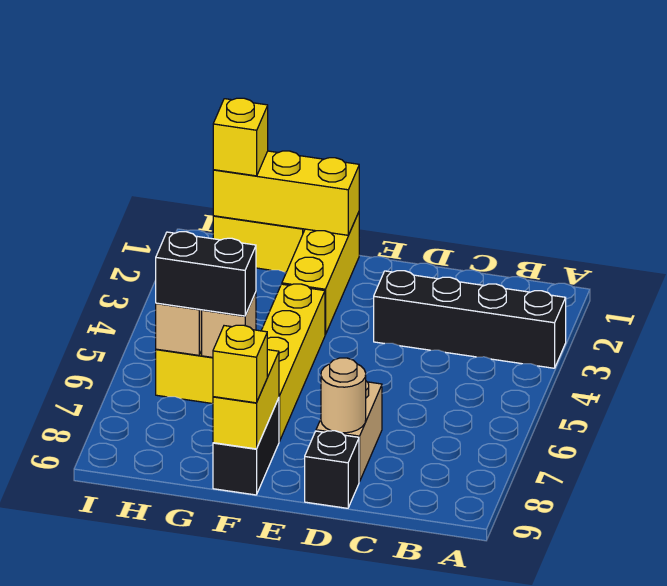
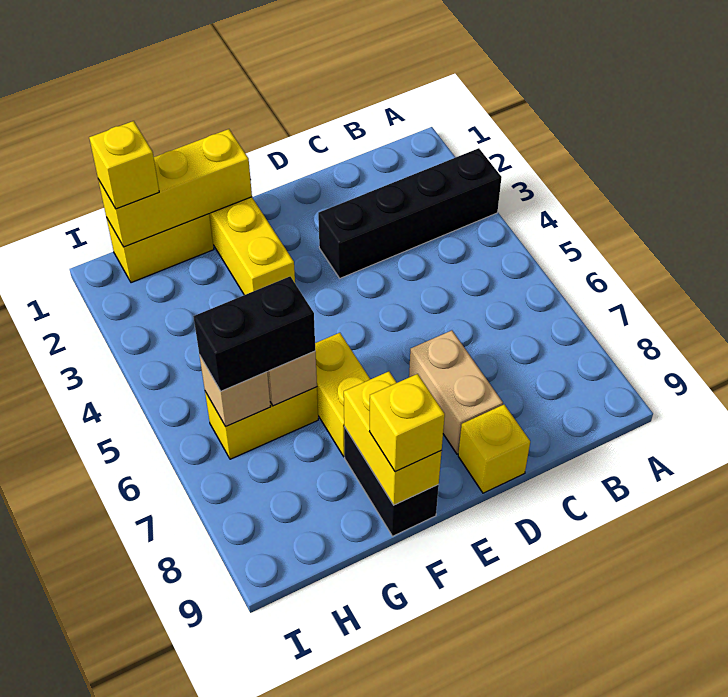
tan 1x1 round brick [321,358,366,433] -> none
black 1x1 brick [305,431,359,508] -> yellow 1x1 brick [458,405,530,493]
yellow 1x4 brick [261,284,325,441] -> yellow 1x2 brick [315,333,370,457]

